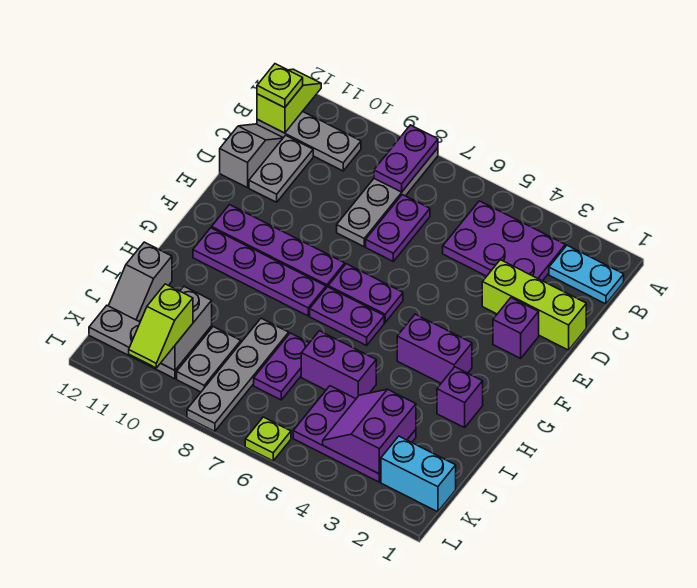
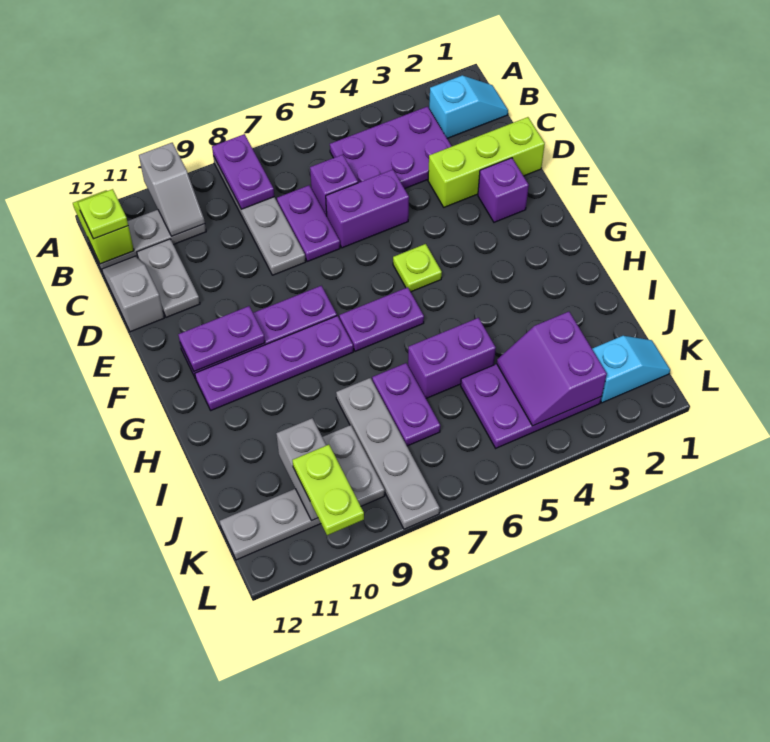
cyan 1x2 plate [549,245,624,304] -> cyan 1x2 slope [429,76,508,138]
purple 1x2 plate [328,264,403,322] -> purple 1x2 plate moved to [178,306,265,371]
purple 1x2 brick [397,314,472,383] -> purple 1x2 brick moved to [326,169,409,248]
purple 1x1 brick [437,367,483,428] -> purple 1x1 brick moved to [310,155,358,216]
grey 1x2 slope [109,242,172,321] -> grey 1x2 slope moved to [139,143,205,236]
cyan 1x2 brick [381,436,456,512] -> cyan 1x2 slope [592,336,670,403]
lime 1x2 slope [129,284,193,368] -> lime 1x2 plate [292,445,364,535]
lime 1x1 plate [245,417,291,461] -> lime 1x1 plate moved to [393,244,442,292]

